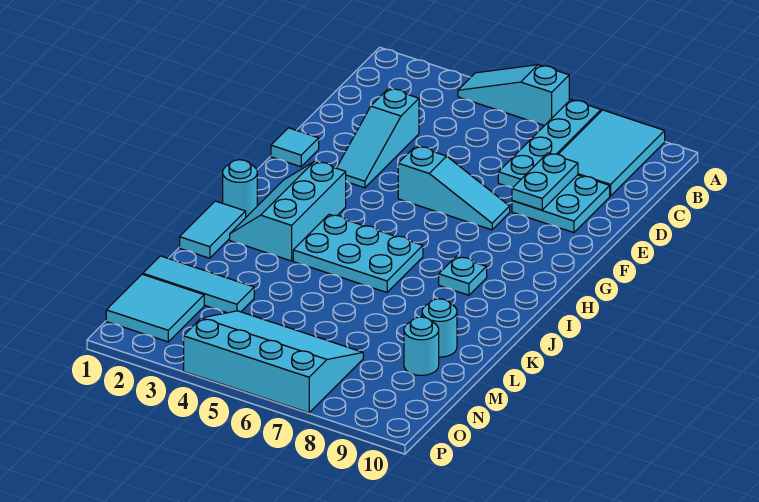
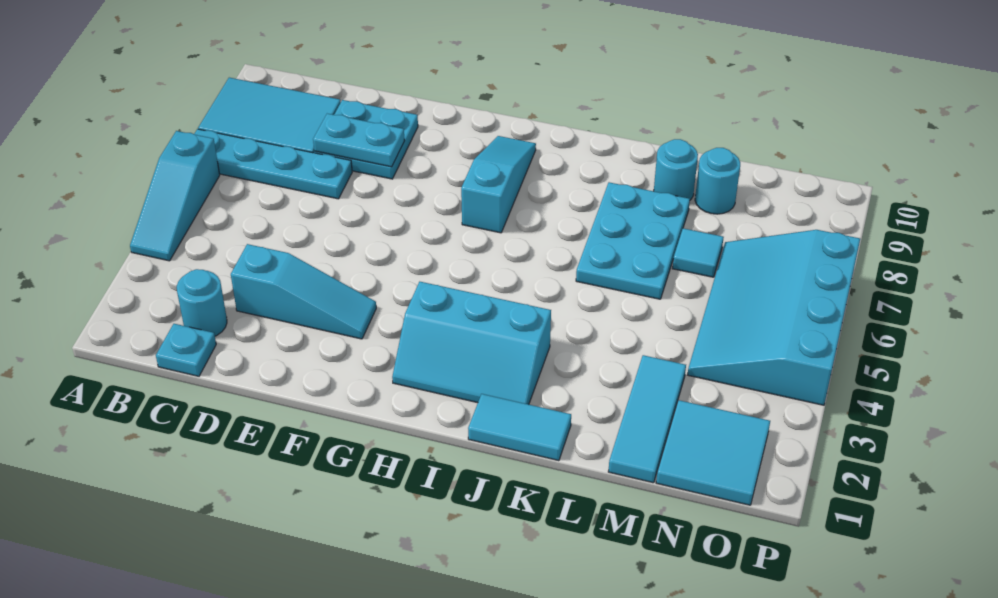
cyan 1x1 tile [271,128,319,167] -> cyan 1x1 tile moved to [672,228,724,277]
cyan 1x3 slope [398,146,510,230] -> cyan 1x3 slope moved to [461,136,536,233]
cyan 1x1 round brick [223,160,257,217] -> cyan 1x1 round brick moved to [177,269,227,336]
cyan 2x3 plate [293,214,423,292] -> cyan 2x3 plate moved to [576,182,690,299]
cyan 1x1 plate [439,256,487,295] -> cyan 1x1 plate moved to [156,324,216,376]

